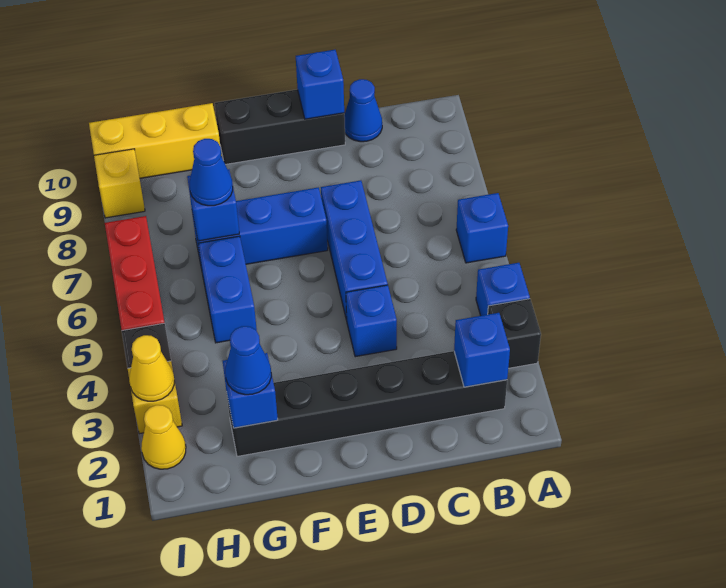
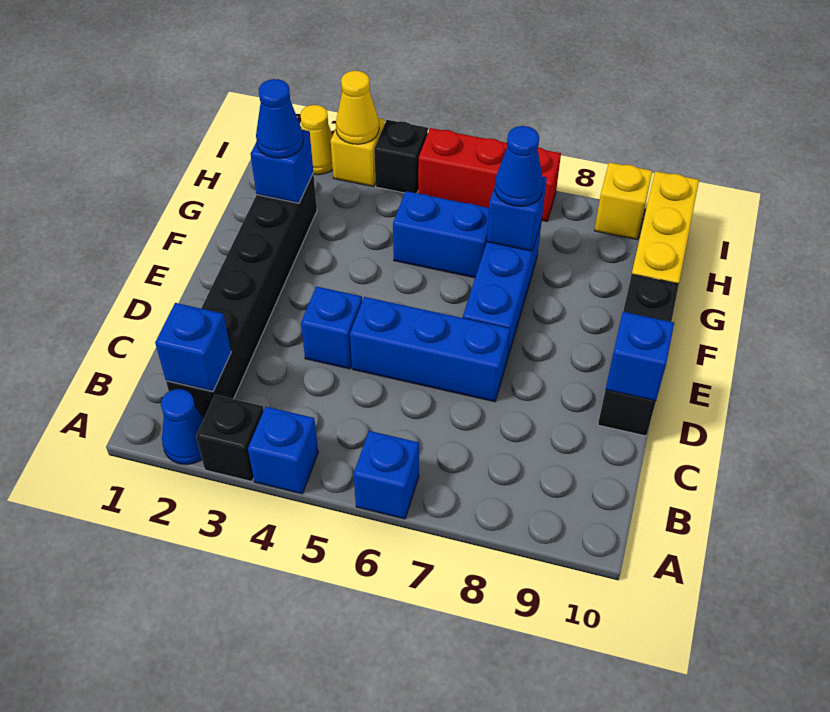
blue 1x1 cone [344,79,382,142] -> blue 1x1 cone moved to [161,389,204,465]

